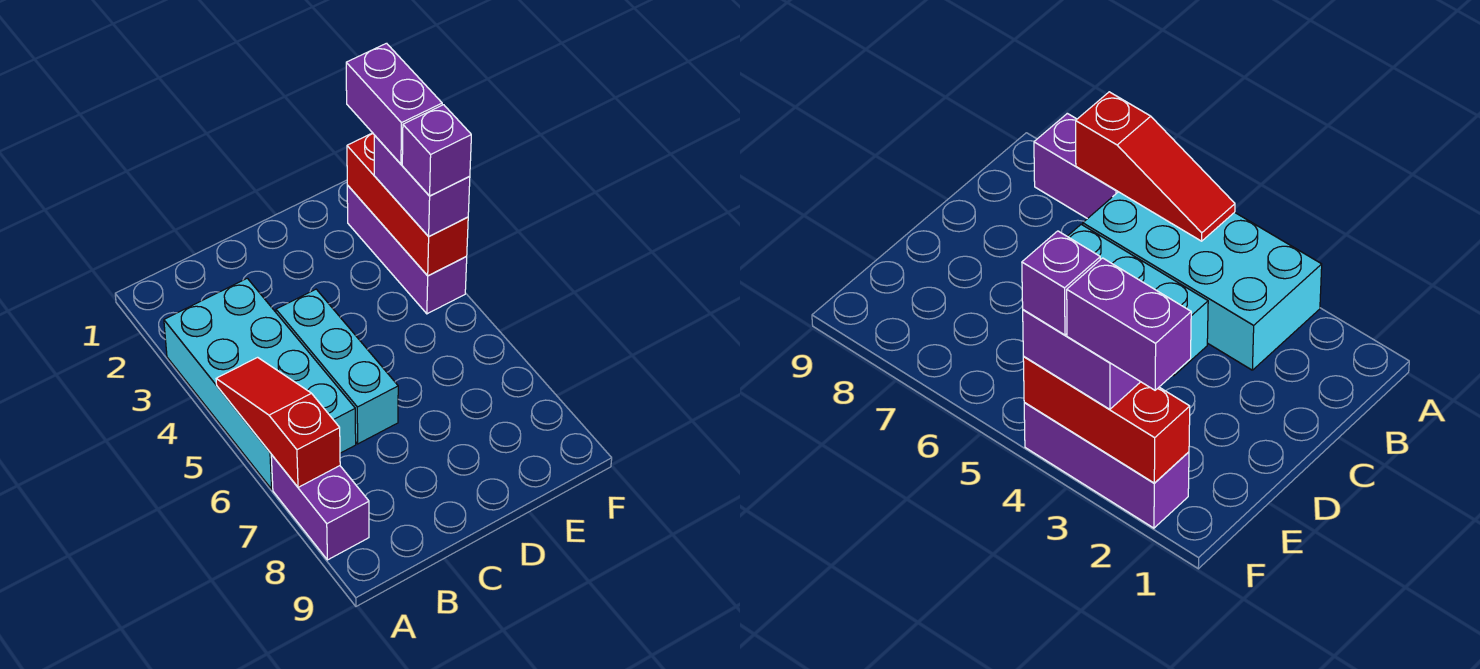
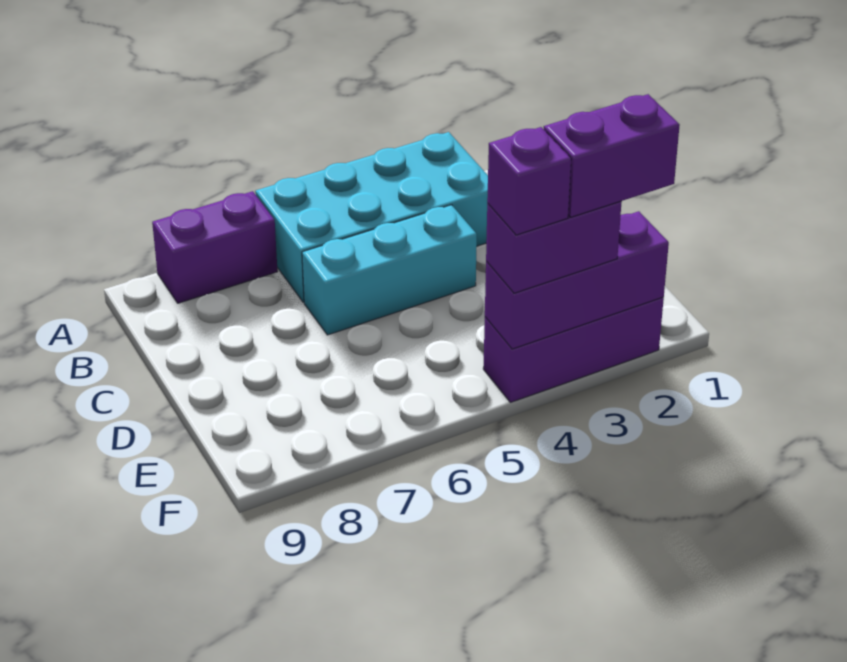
red 1x3 slope [216,357,340,487] -> none
red 1x3 brick [347,133,468,276] -> purple 1x3 brick [485,211,669,349]

